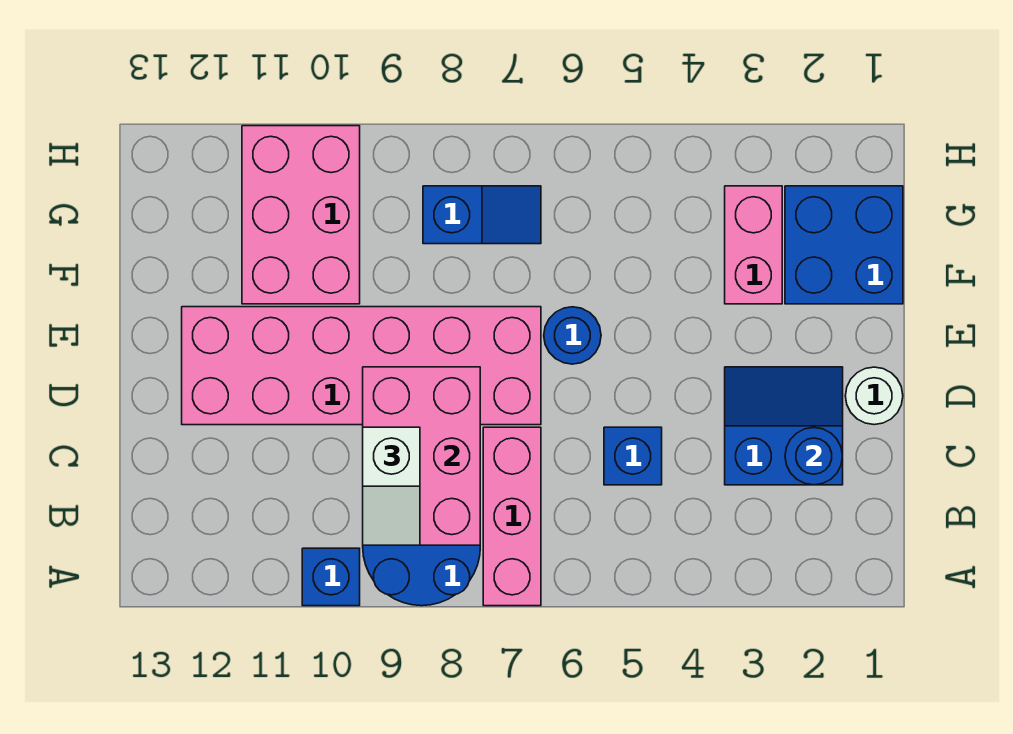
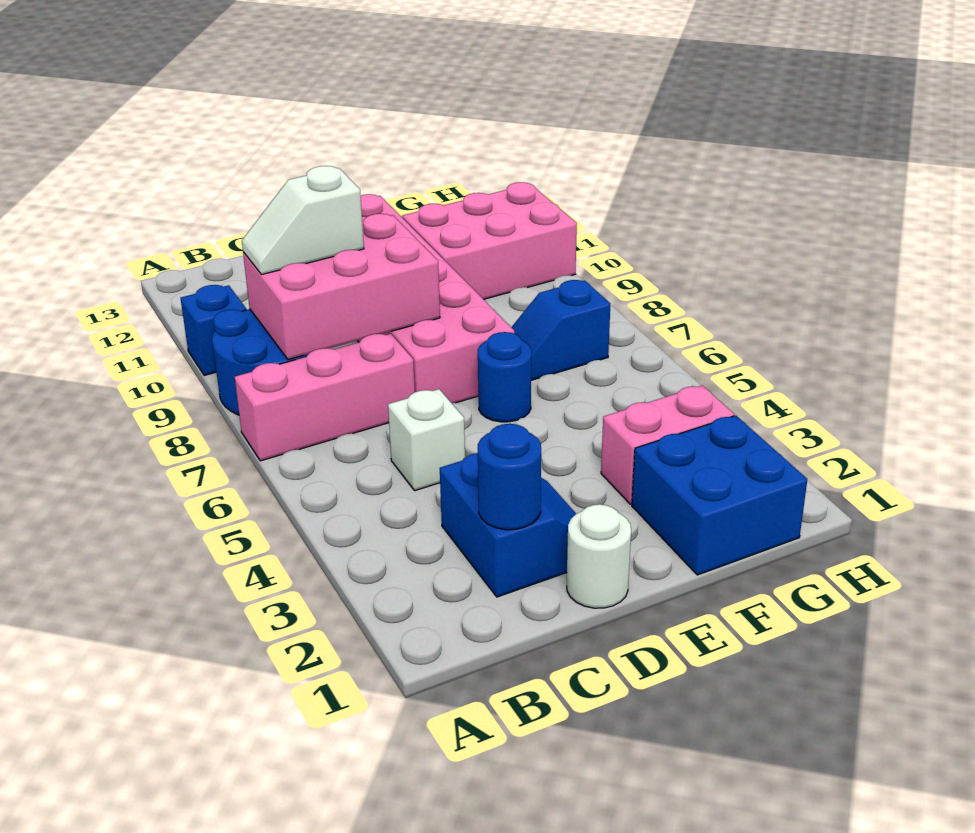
blue 1x1 brick [604,427,662,485] -> white 1x1 brick [388,389,465,491]
blue 1x2 slope [423,186,541,244] -> blue 1x2 slope turned to [511,280,610,380]

